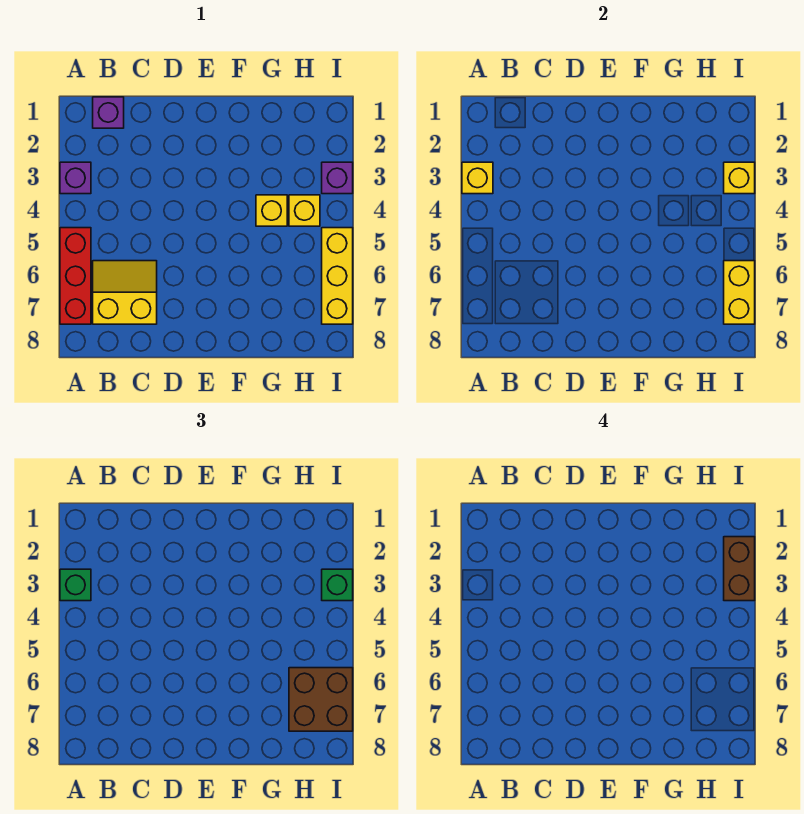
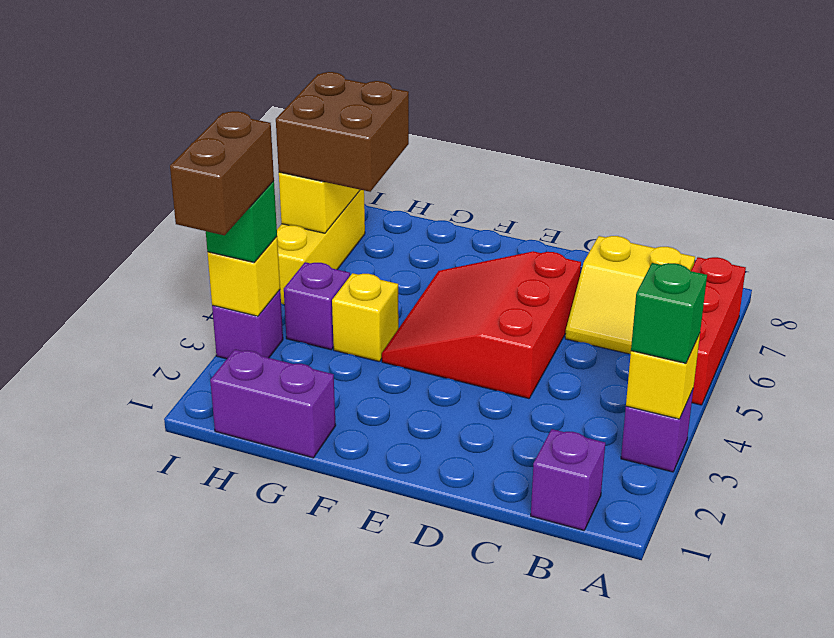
none -> red 3x3 slope [382,251,581,399]
none -> purple 1x2 brick [210,349,336,458]
yellow 1x1 brick [289,195,320,226] -> purple 1x1 brick [284,262,350,350]

